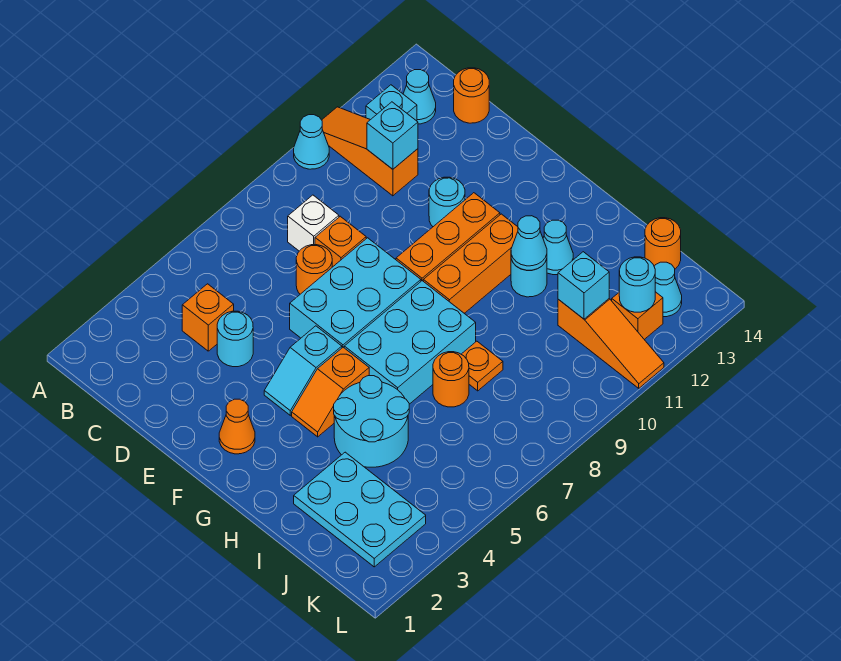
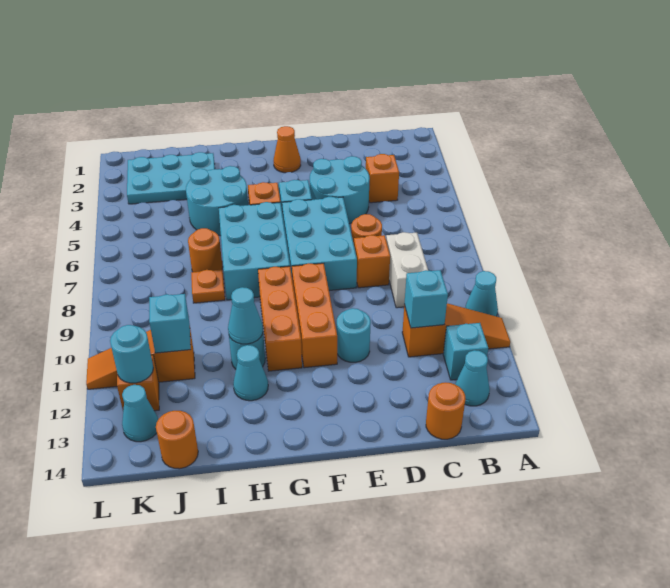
white 1x1 brick [288,195,339,251] -> white 1x2 brick [386,232,428,308]
cyan 1x1 round brick [217,311,253,367] -> cyan 2x2 round brick [310,156,370,224]

